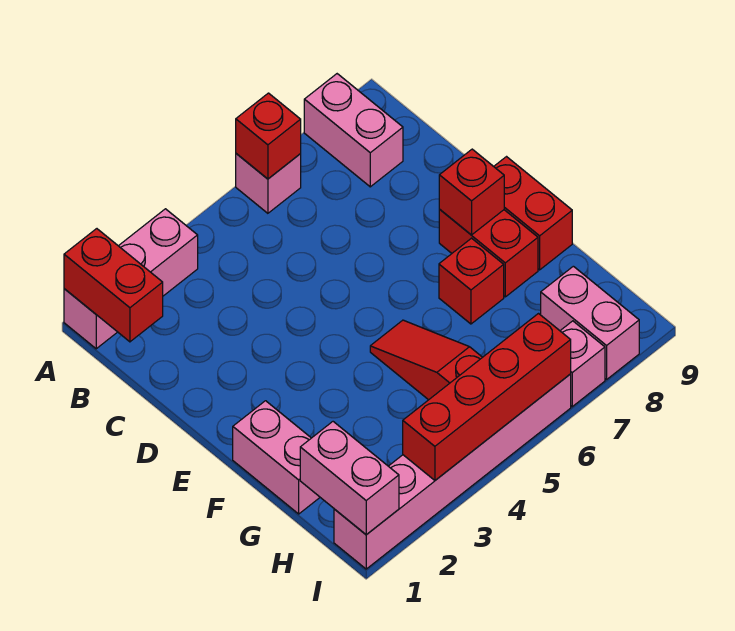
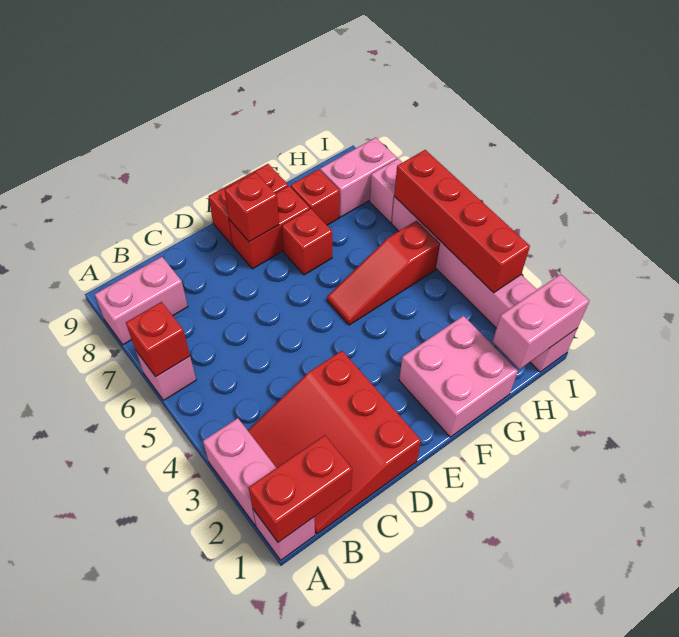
none -> red 3x3 slope [248,351,421,534]
pink 1x2 brick [233,401,320,514] -> pink 2x2 brick [399,316,518,437]
none -> red 1x1 brick [291,169,340,225]

